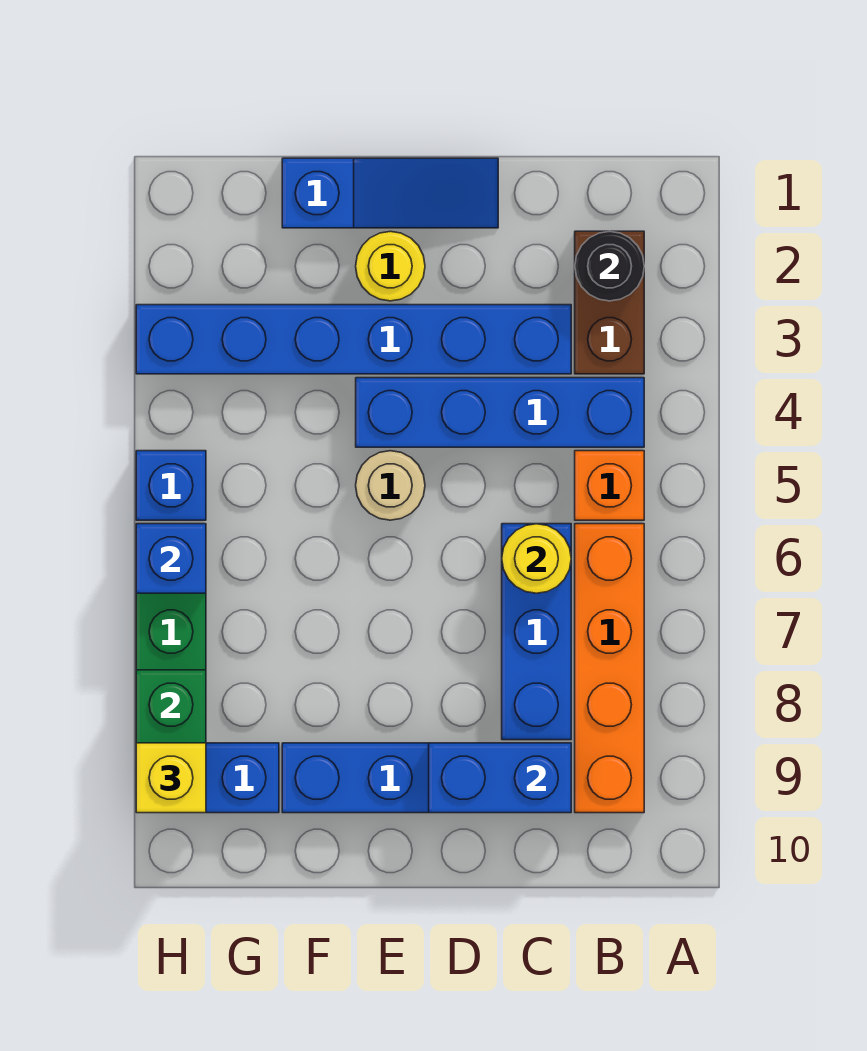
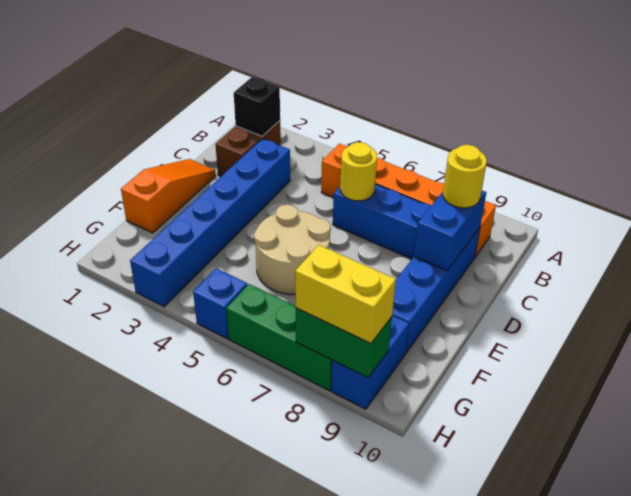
brown 1x2 brick [575,231,644,374] -> brown 1x2 brick turned to [215,121,281,176]
black 1x1 round brick [575,231,644,301] -> black 1x1 brick [234,77,280,136]
blue 1x4 brick [356,378,644,447] -> none
blue 1x3 slope [282,158,498,228] -> orange 1x3 slope [121,159,216,233]
yellow 1x1 round brick [356,231,425,301] -> yellow 1x1 round brick moved to [443,145,487,208]
tan 1x1 round brick [356,451,425,520] -> tan 2x2 round brick [254,204,331,294]
blue 1x1 brick [136,524,206,593] -> none
yellow 1x1 brick [136,743,206,813] -> yellow 1x2 brick [295,245,396,344]

